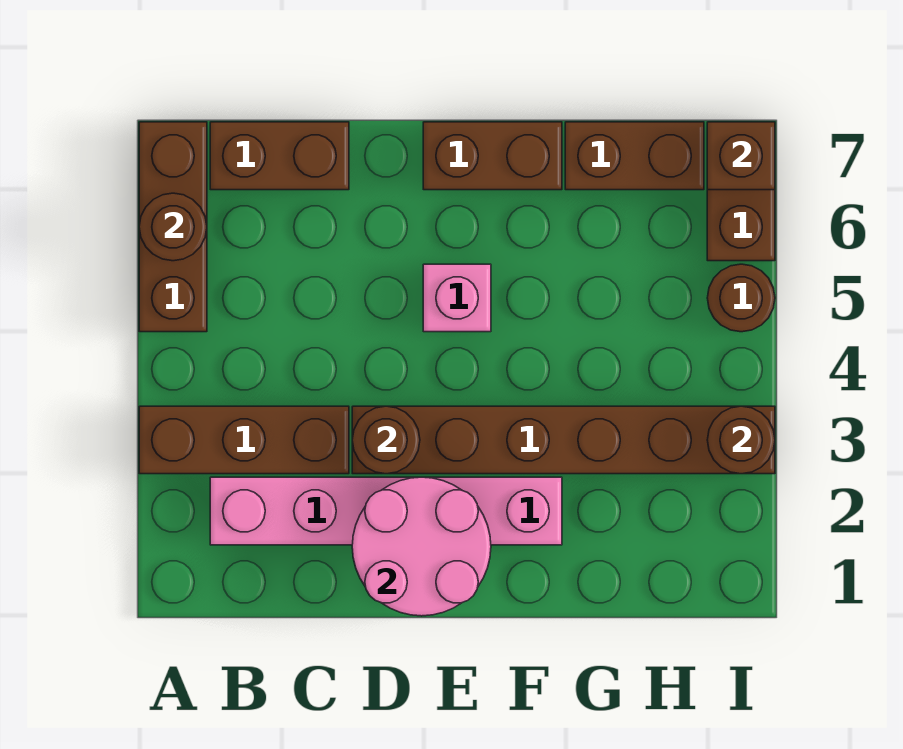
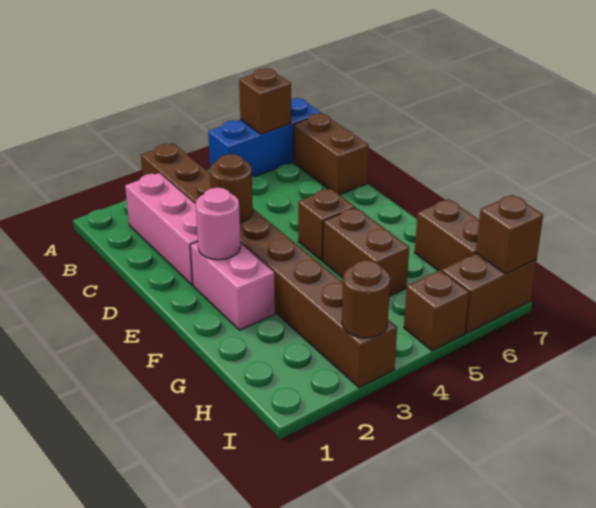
brown 1x3 brick [139,122,207,332] -> blue 1x3 brick [208,98,322,177]
brown 1x1 round brick [139,193,207,261] -> brown 1x1 brick [239,68,291,134]
pink 2x2 round brick [352,477,491,616] -> pink 1x1 round brick [196,188,241,260]
pink 1x1 brick [423,264,491,332] -> brown 1x1 brick [298,188,355,261]
brown 1x2 brick [423,122,562,190] -> brown 1x2 brick moved to [323,208,409,297]
brown 1x1 round brick [707,264,775,332] -> brown 1x1 brick [404,270,469,351]

